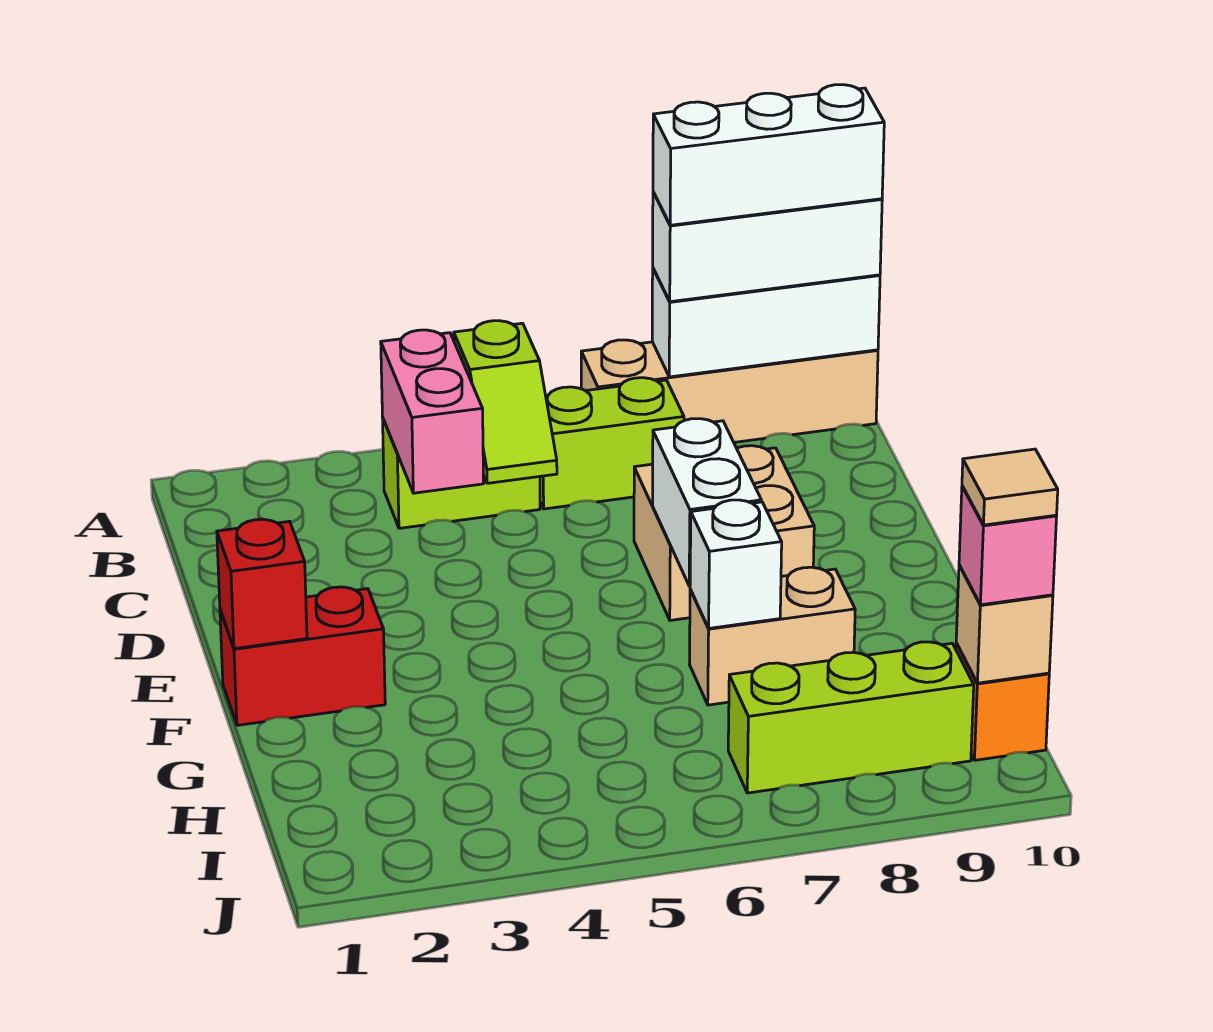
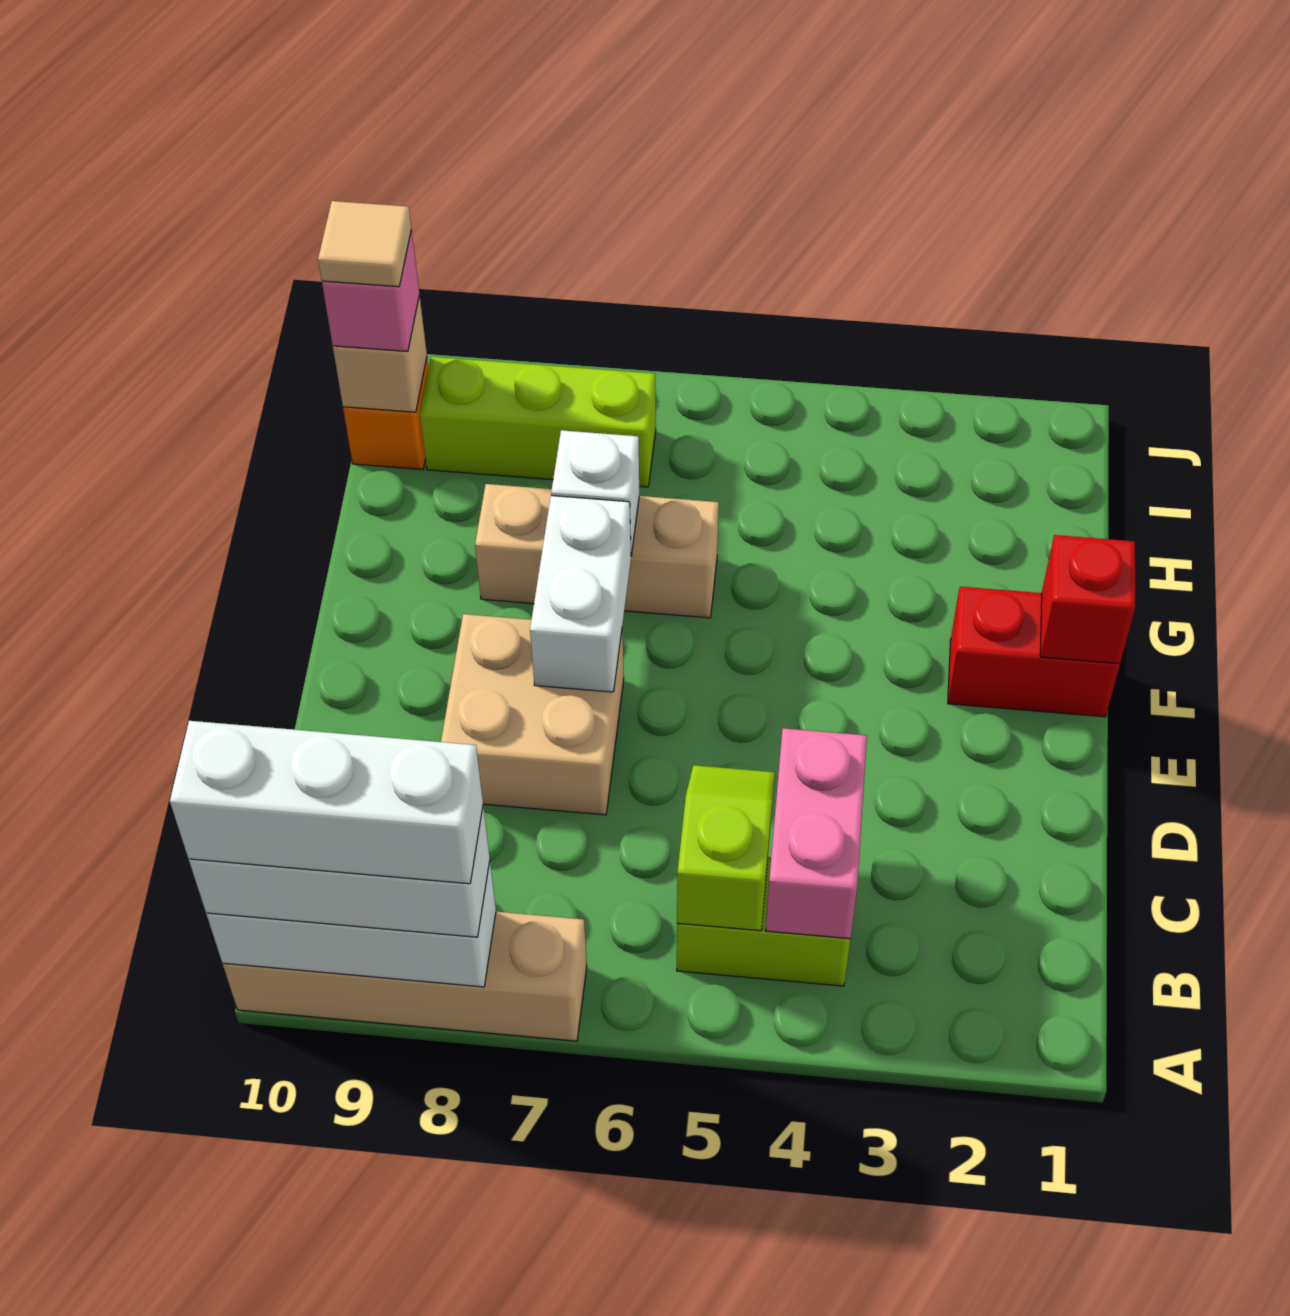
lime 1x2 brick [540,378,684,509] -> none
tan 1x2 brick [689,567,855,705] -> tan 1x3 brick [475,484,719,618]

